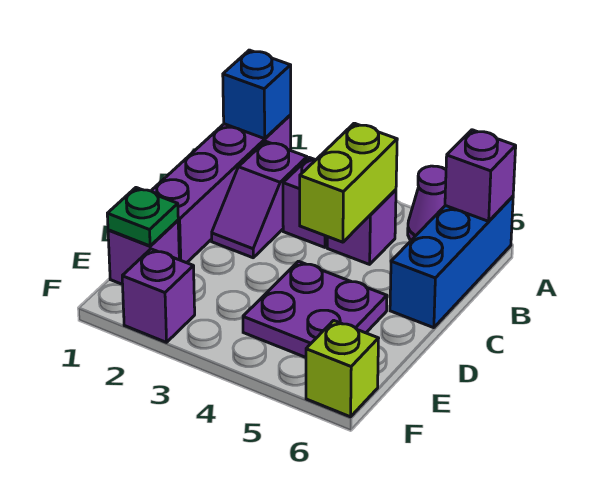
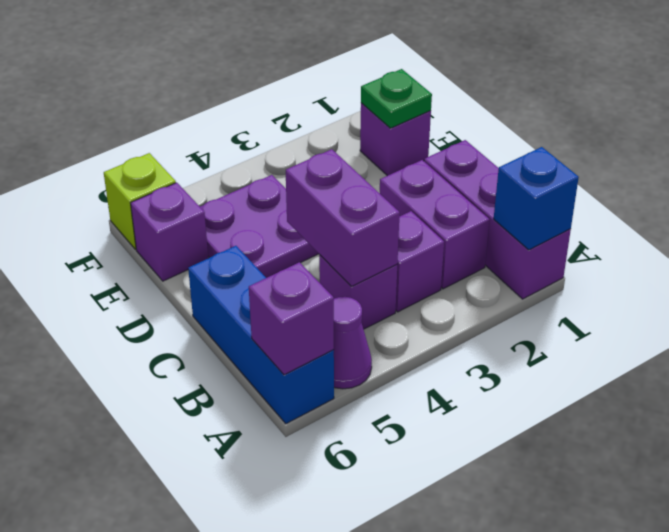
purple 1x4 brick [151,115,291,263] -> purple 1x3 brick [424,140,571,299]
purple 1x2 slope [212,141,307,258] -> purple 1x2 brick [380,160,490,289]
lime 1x2 brick [300,123,397,242] -> purple 1x2 brick [286,149,400,287]
purple 1x1 brick [122,249,195,342] -> purple 1x1 brick moved to [131,183,208,281]

